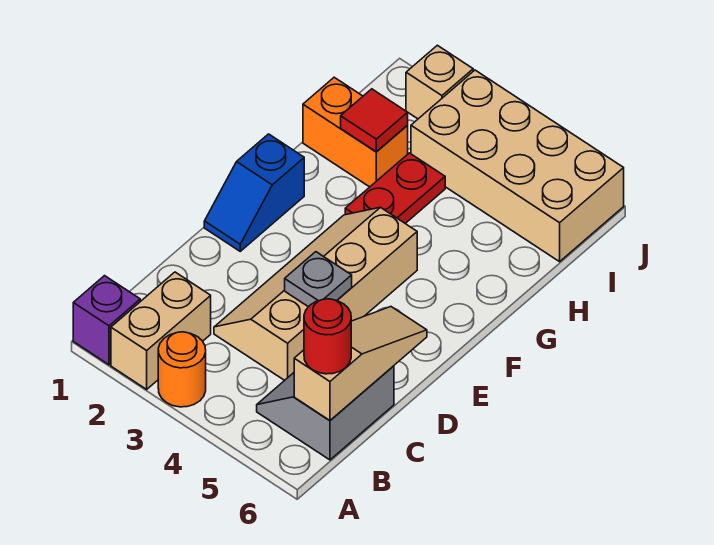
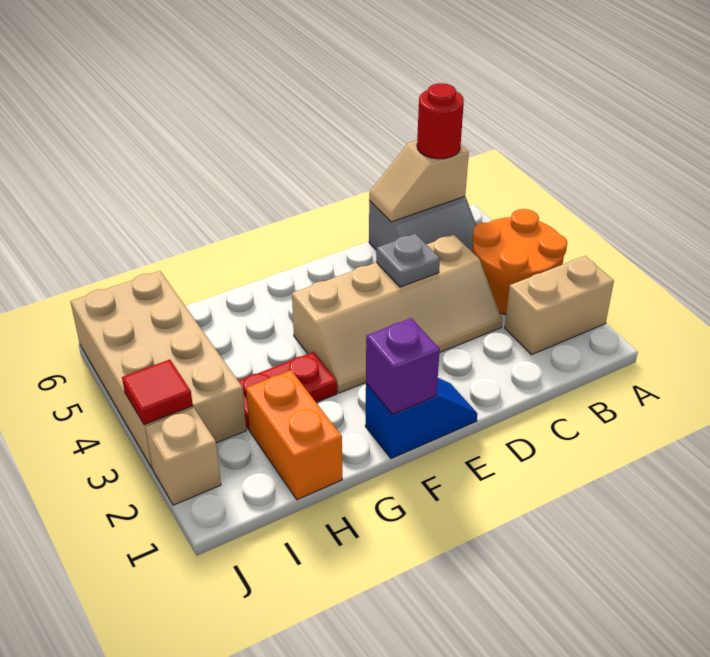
purple 1x1 brick [73,276,140,365] -> purple 1x1 brick moved to [366,318,440,414]
orange 1x1 round brick [158,332,206,407] -> orange 2x2 round brick [472,209,567,315]
tan 1x3 slope [294,307,427,421] -> tan 1x2 slope [369,140,469,222]
red 1x1 tile [341,89,408,152] -> red 1x1 tile moved to [122,360,193,425]

